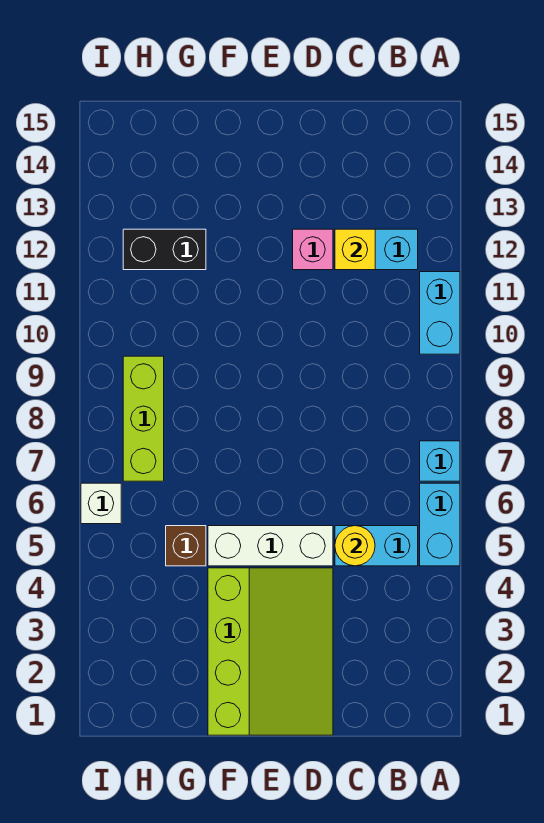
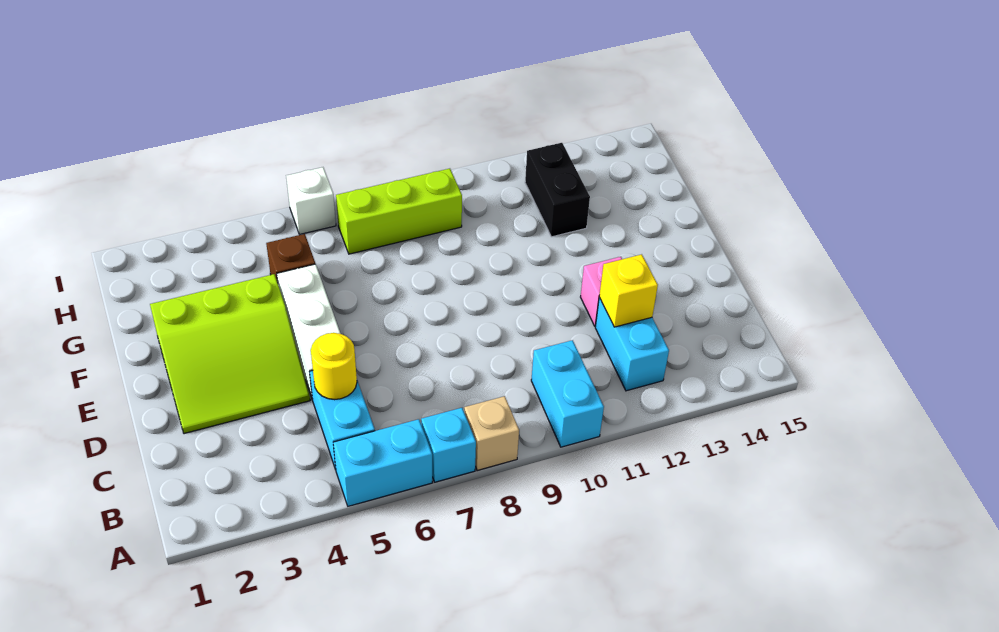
none -> tan 1x1 brick [464,396,519,471]
cyan 1x2 brick [420,272,460,354] -> cyan 1x2 brick turned to [531,340,604,447]
lime 3x4 slope [208,568,333,735] -> lime 3x3 slope [150,274,310,434]

